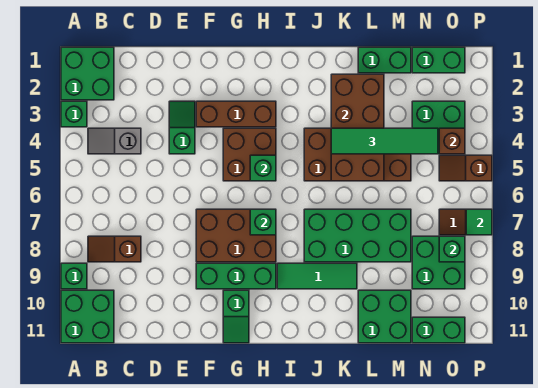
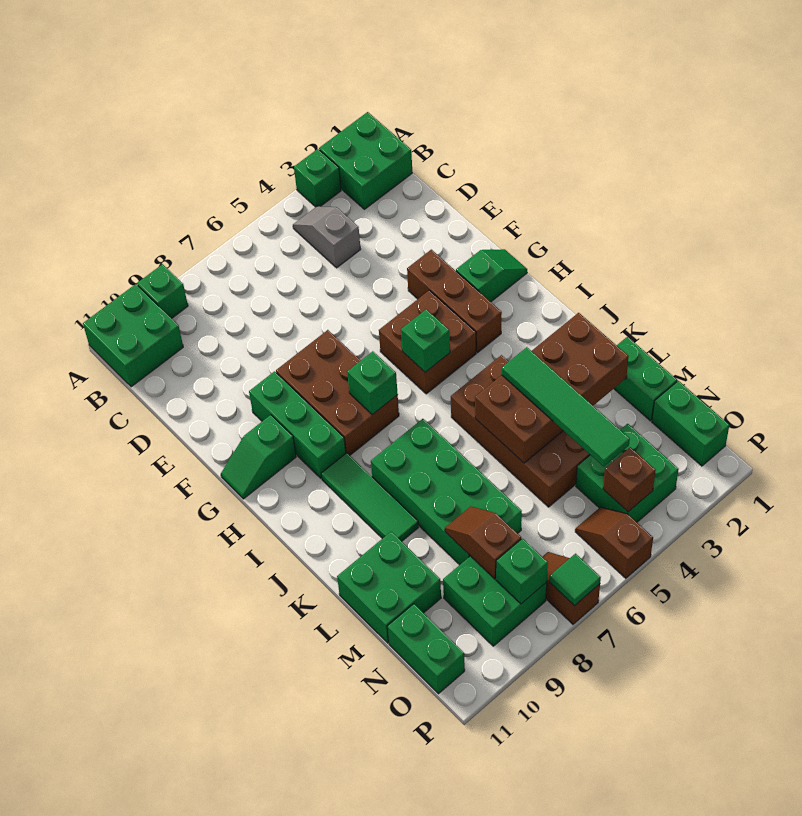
brown 1x2 slope [88,236,141,262] -> brown 1x2 slope moved to [445,506,521,579]
green 1x2 slope [169,101,195,154] -> green 1x2 slope moved to [456,249,527,302]

